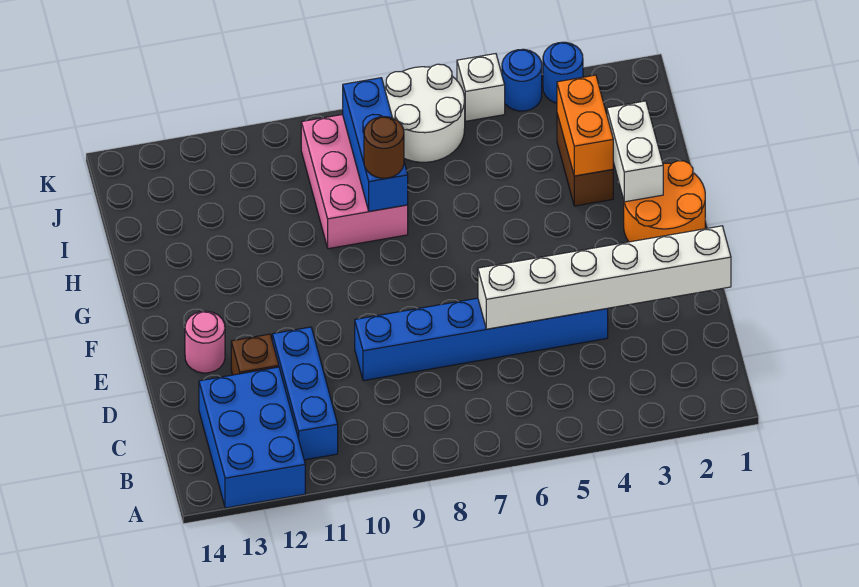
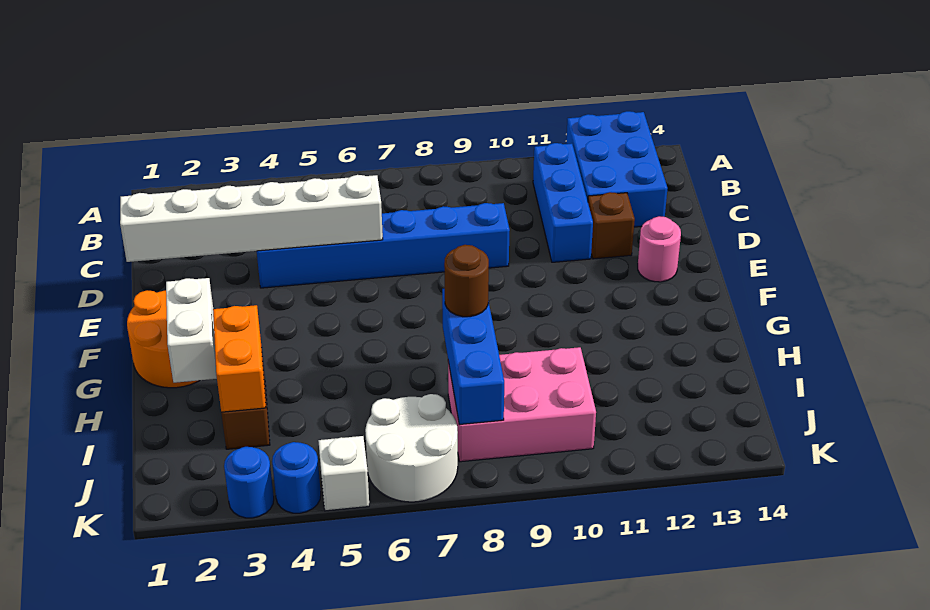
pink 2x3 brick [301,114,408,249] -> pink 2x3 brick turned to [448,347,596,462]

